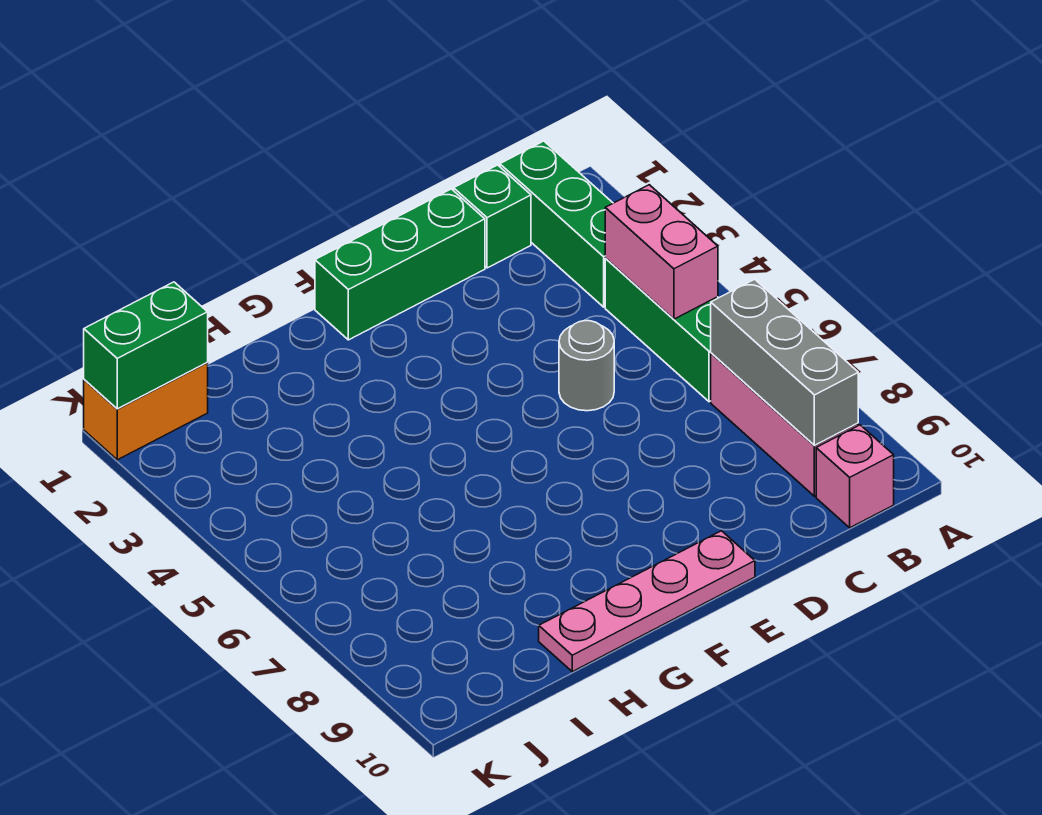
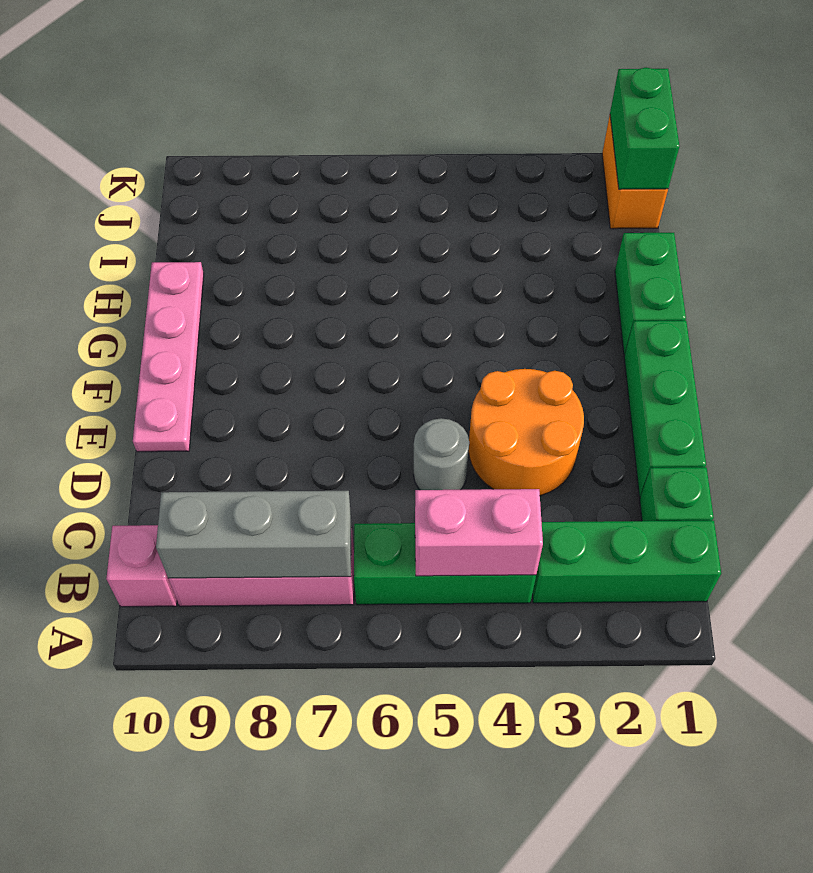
none -> orange 2x2 round brick [469,369,584,496]
none -> green 1x2 brick [615,233,686,355]

